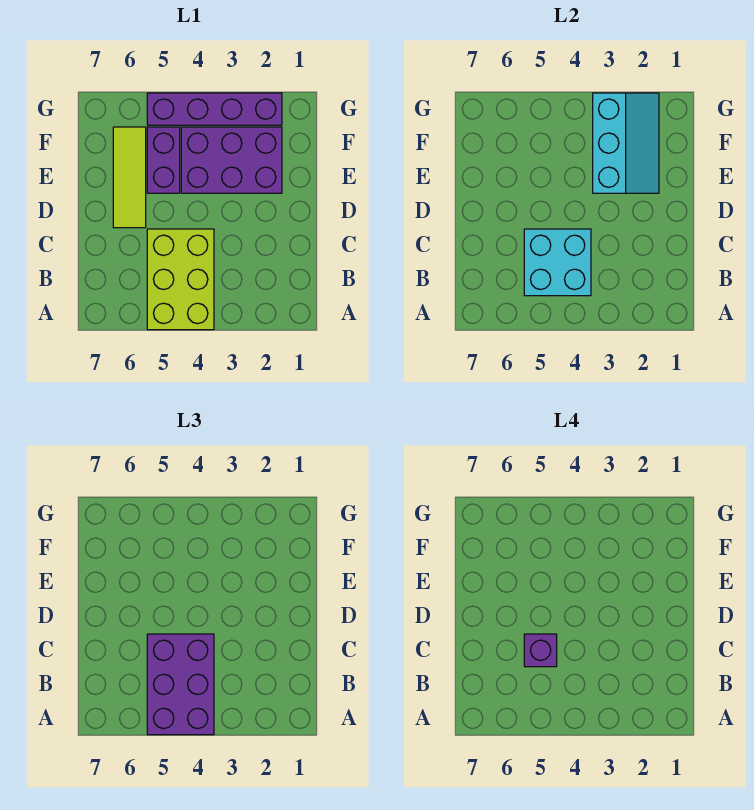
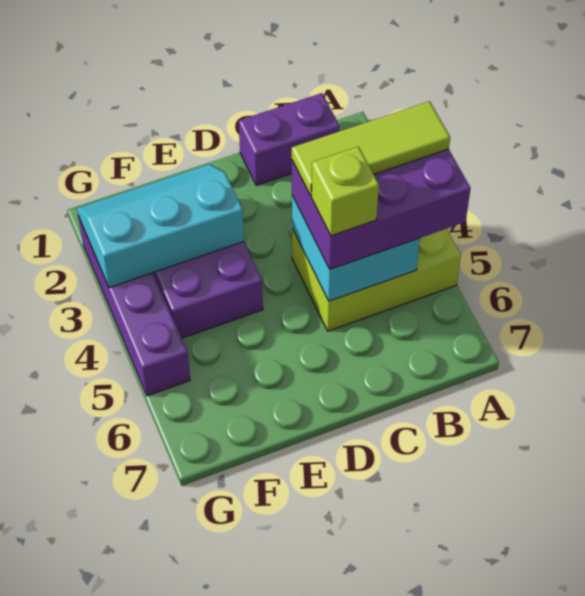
purple 1x1 brick [524,634,557,667] -> lime 1x1 brick [312,146,379,236]
lime 1x3 tile [113,127,146,228] -> lime 1x3 tile moved to [292,101,450,196]
purple 1x2 brick [147,127,180,193] -> purple 1x2 brick moved to [239,93,339,185]

